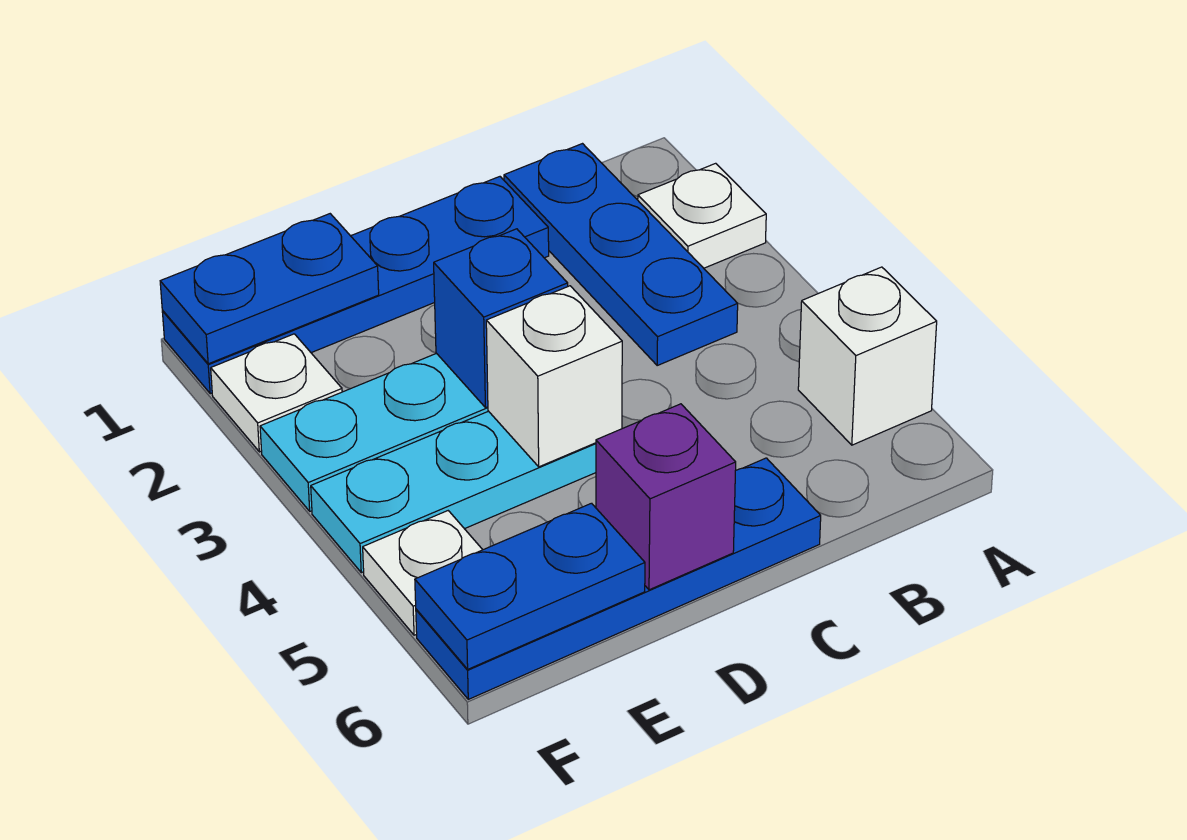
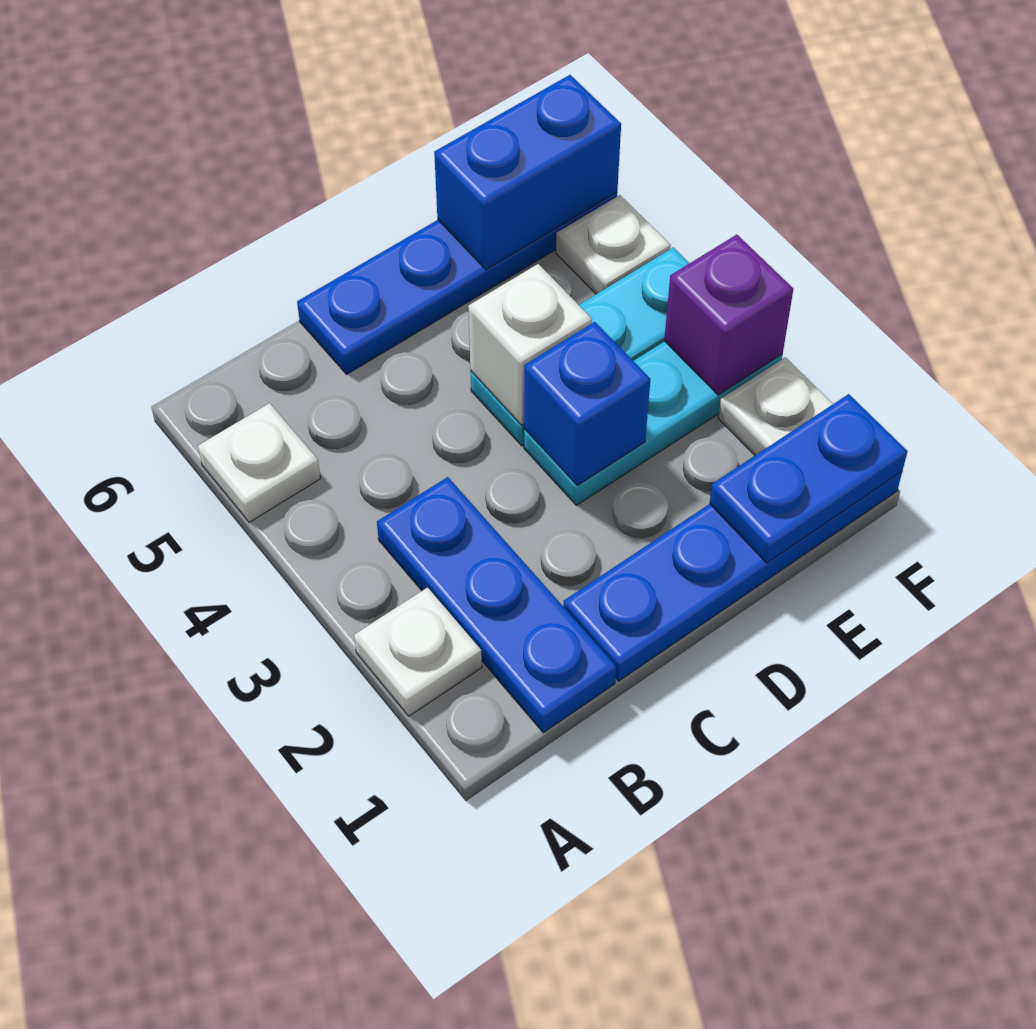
white 1x1 brick [798,267,937,445] -> white 1x1 plate [198,403,321,522]
purple 1x1 brick [596,404,736,590] -> purple 1x1 brick moved to [664,235,793,395]
blue 1x2 plate [415,503,645,669] -> blue 1x2 brick [434,75,621,270]

